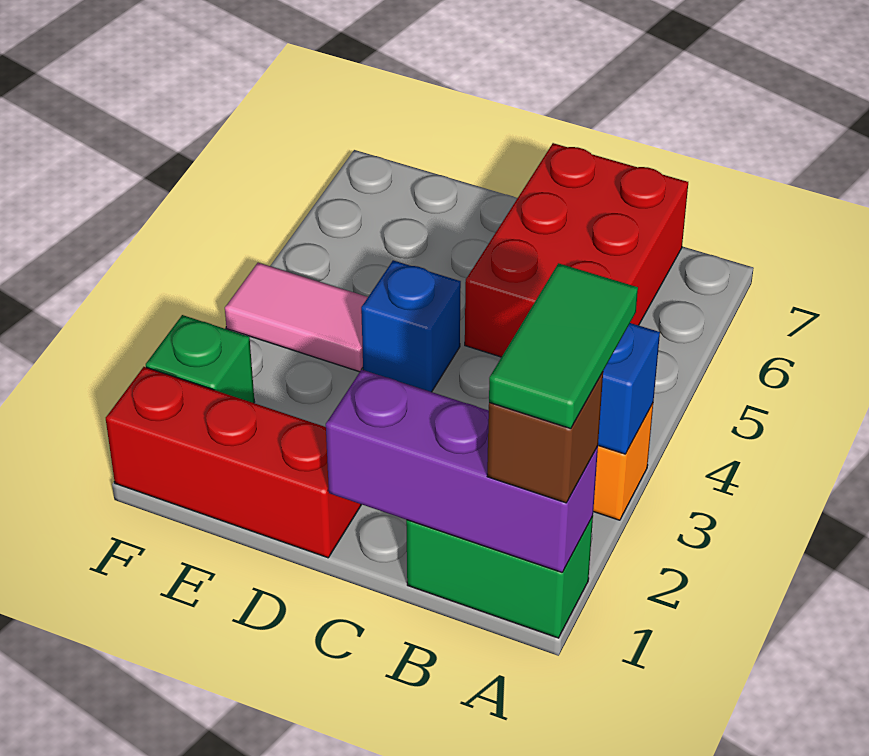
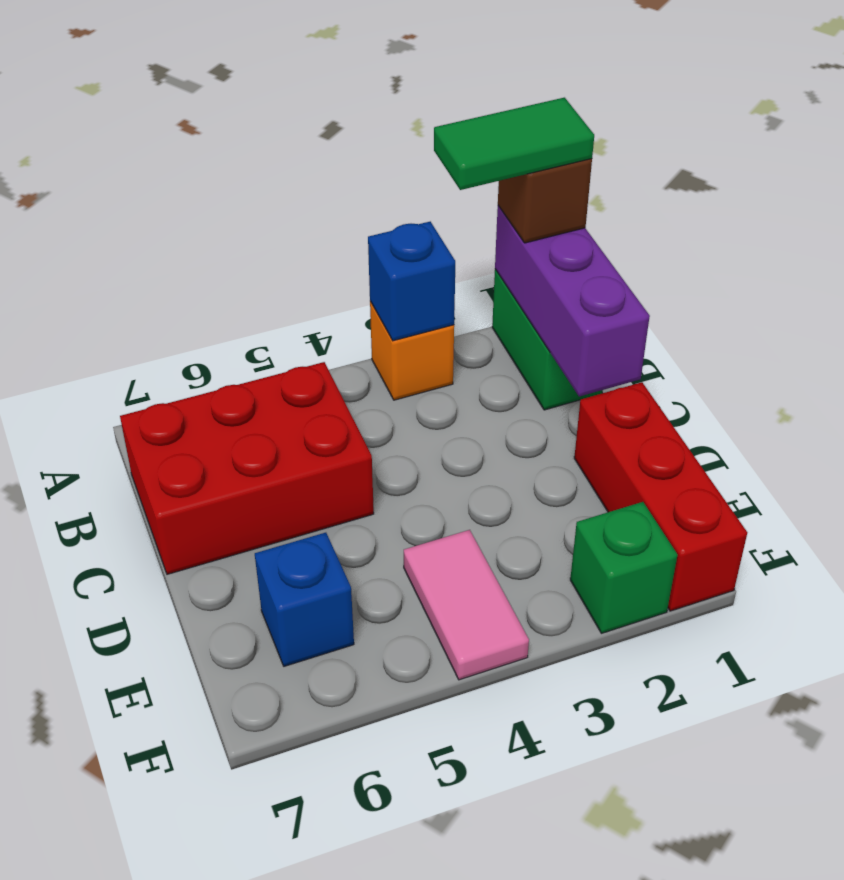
blue 1x1 brick [361,260,461,392] -> blue 1x1 brick moved to [255,533,354,666]

